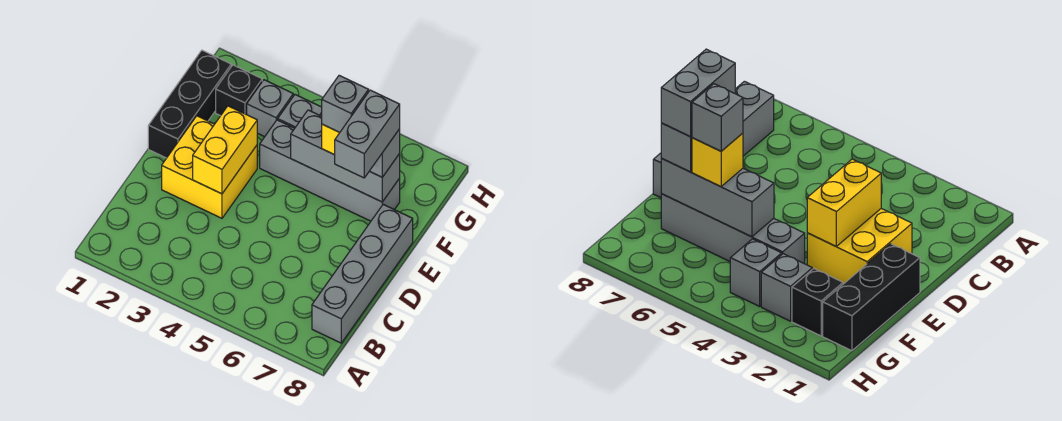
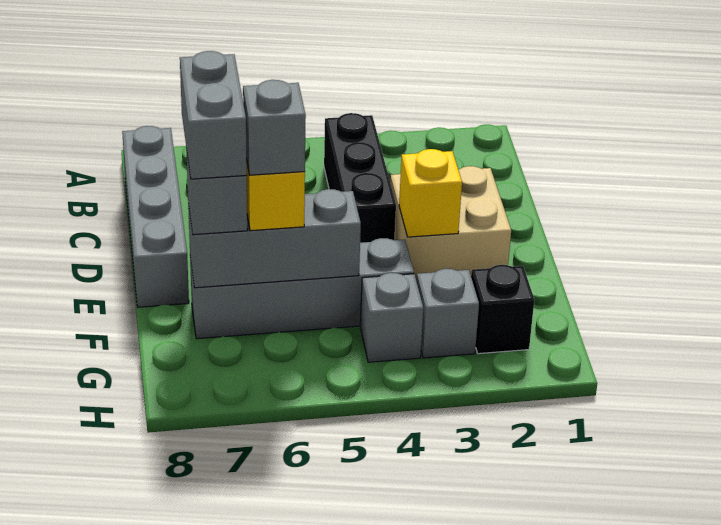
yellow 2x2 brick [162,116,257,218] -> tan 2x2 brick [390,166,511,281]
yellow 1x2 brick [193,106,257,194] -> yellow 1x1 brick [399,149,462,237]
black 1x3 brick [148,50,231,158] -> black 1x3 brick moved to [324,113,396,243]

